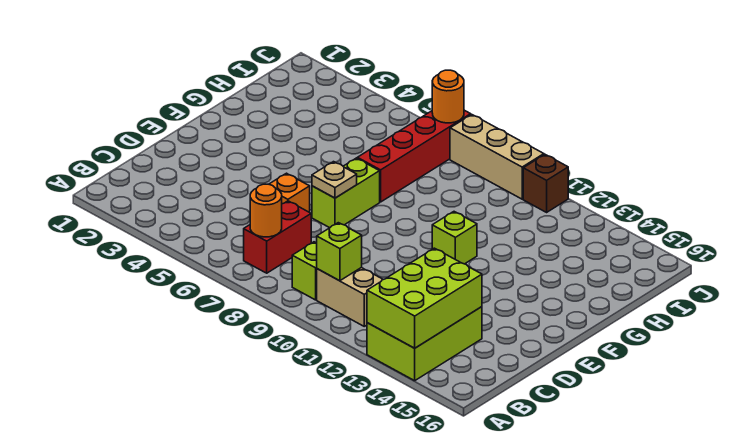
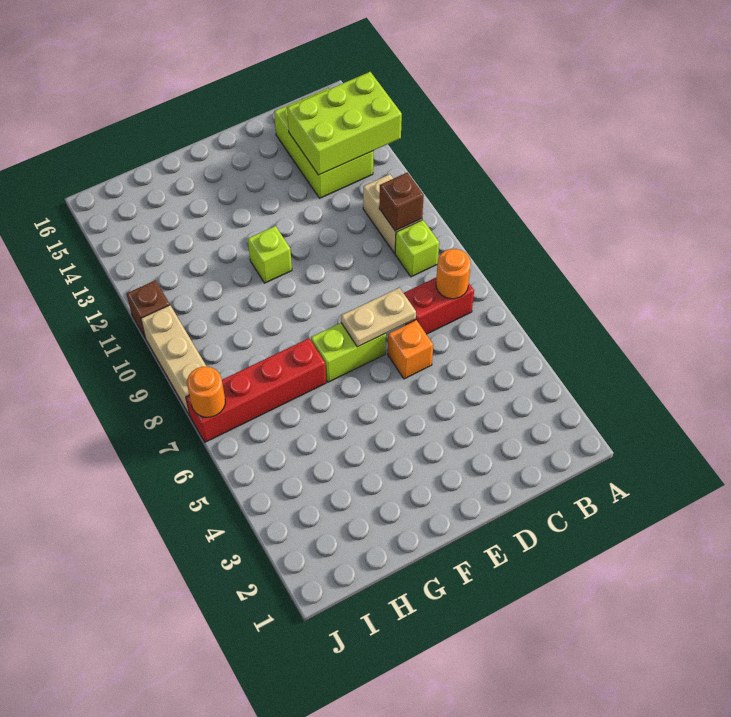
lime 2x3 brick [367,307,482,381] -> lime 2x3 brick turned to [274,88,373,198]
lime 1x1 brick [317,223,362,281] -> brown 1x1 brick [379,173,424,231]
tan 1x1 plate [312,162,357,198] -> tan 1x2 plate [341,288,416,347]

